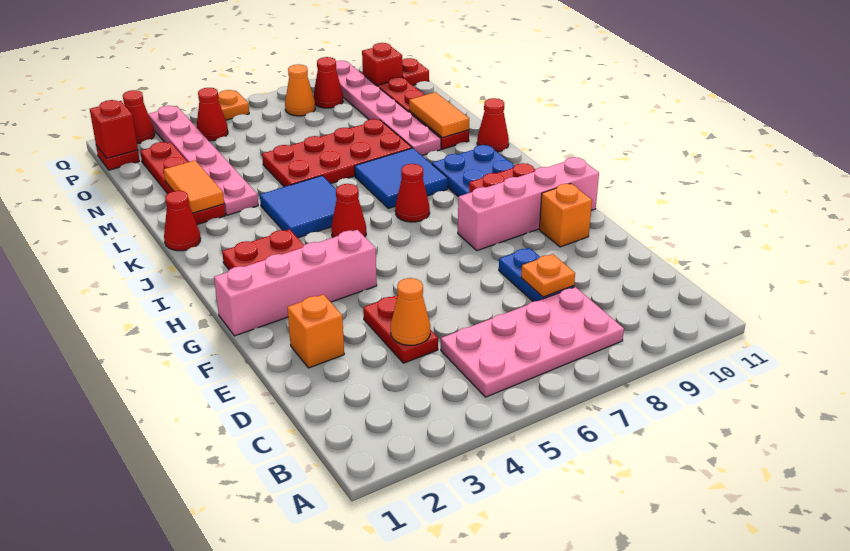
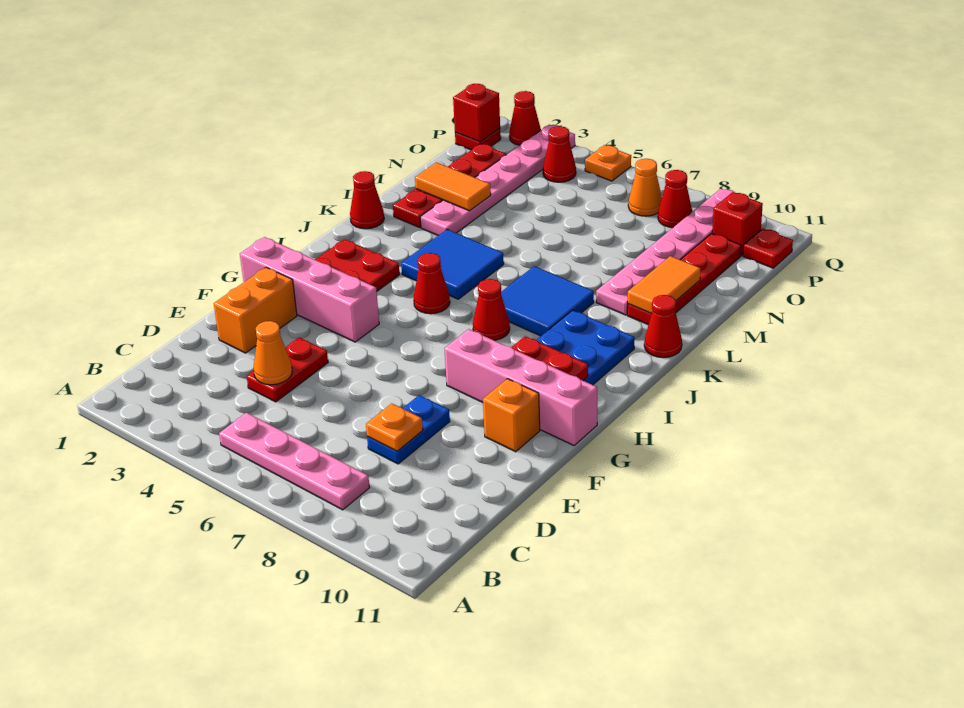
pink 2x4 plate [441,287,624,397] -> pink 1x4 plate [219,413,370,510]
orange 1x1 brick [287,294,344,368] -> orange 1x2 brick [214,267,297,353]
orange 1x2 tile [164,160,224,213] -> orange 1x2 tile turned to [415,162,491,211]
red 2x4 plate [262,119,412,187] -> none

